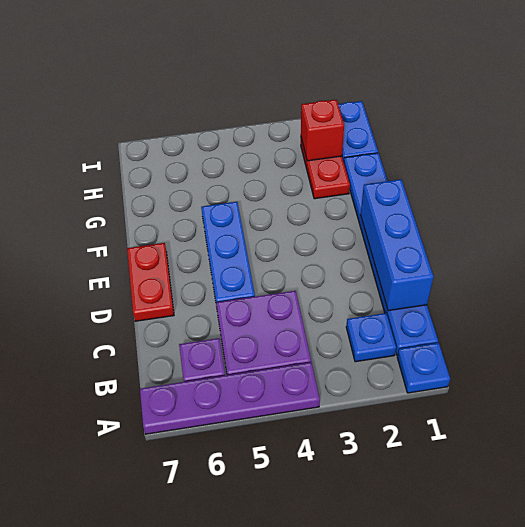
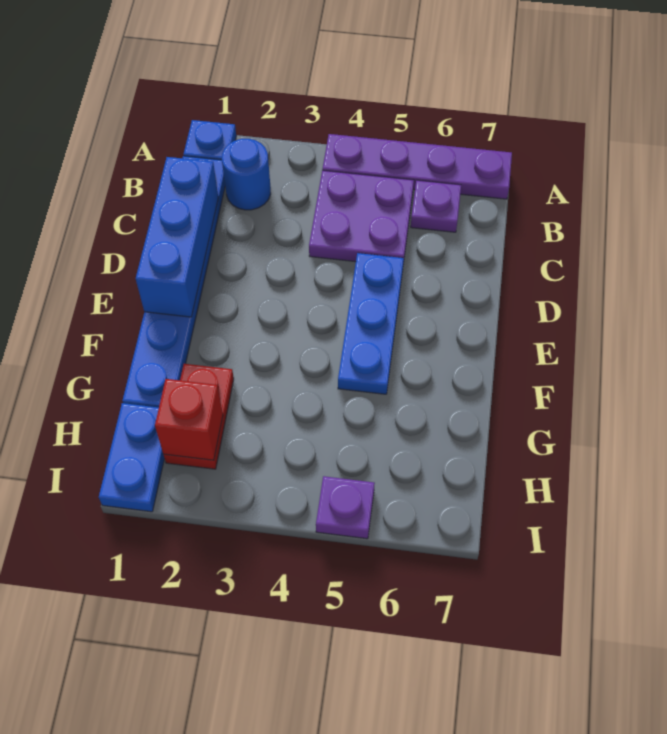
blue 1x1 plate [346,313,396,362] -> blue 1x1 round brick [222,139,271,210]
red 1x2 plate [127,243,174,321] -> none
none -> purple 1x1 plate [316,476,375,539]

